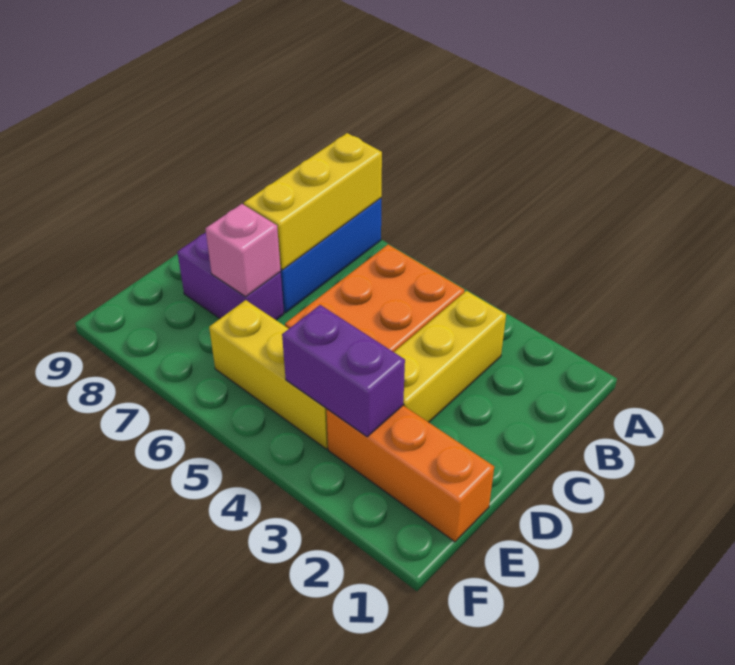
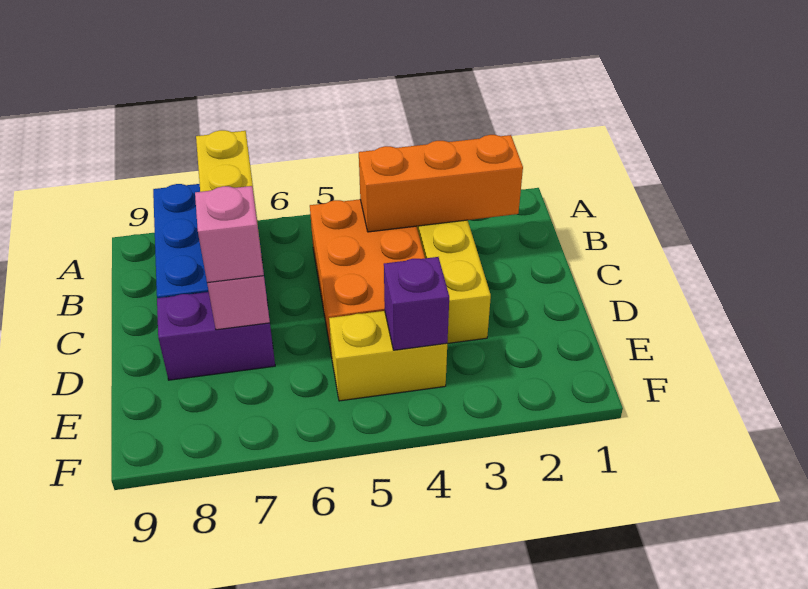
none -> pink 1x1 brick [195,186,264,283]
orange 1x3 brick [327,406,494,542] -> orange 1x3 brick moved to [359,135,523,232]
purple 1x2 brick [282,305,405,437] -> purple 1x1 brick [384,257,449,350]
yellow 1x3 brick [209,300,328,449] -> yellow 1x2 brick [329,311,447,401]

